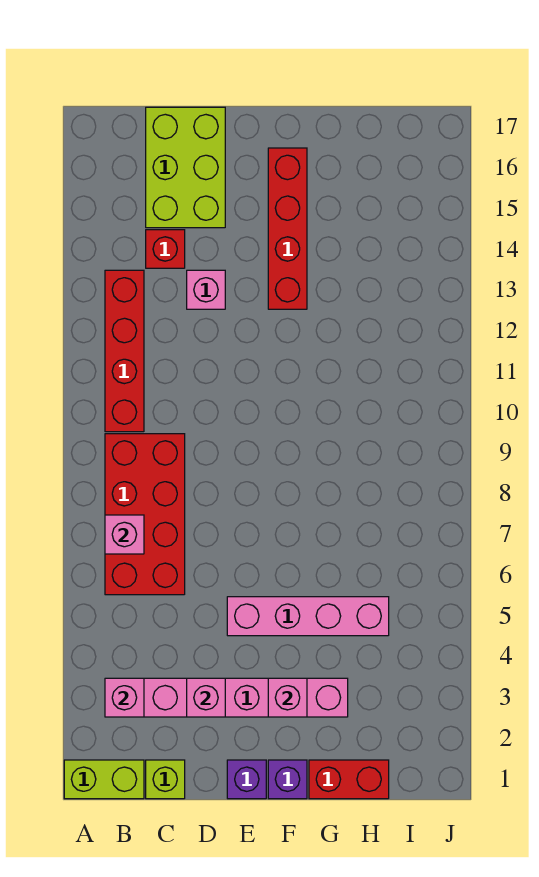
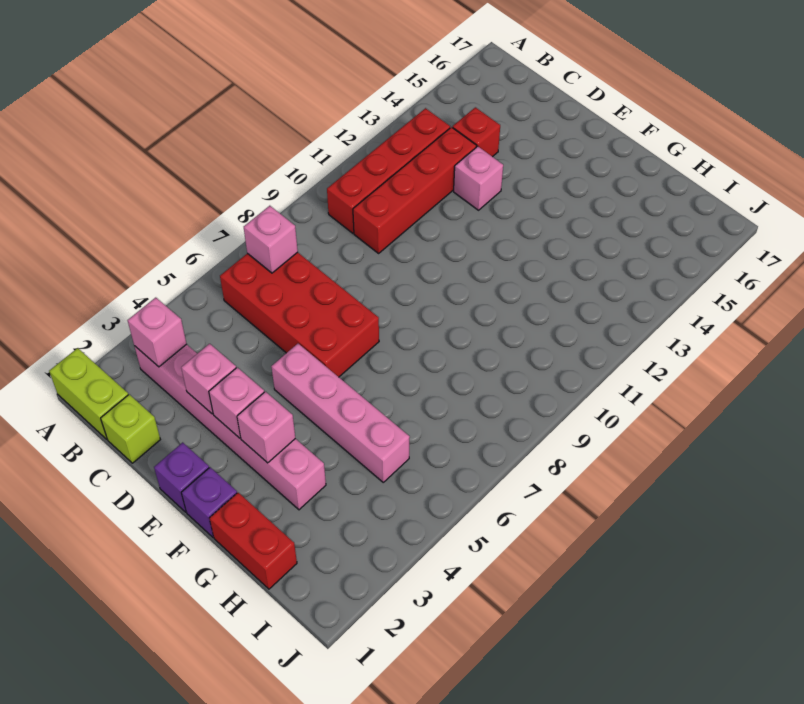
red 2x4 brick [105,434,185,595] -> red 2x4 brick turned to [220,252,379,377]
lime 2x3 brick [146,107,225,228] -> none
none -> pink 1x1 brick [209,367,264,438]
red 1x4 brick [268,148,307,309] -> red 1x4 brick moved to [353,127,476,253]

